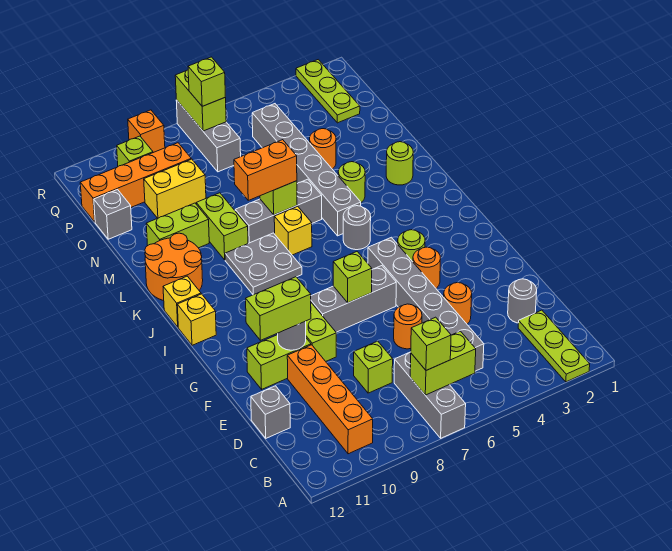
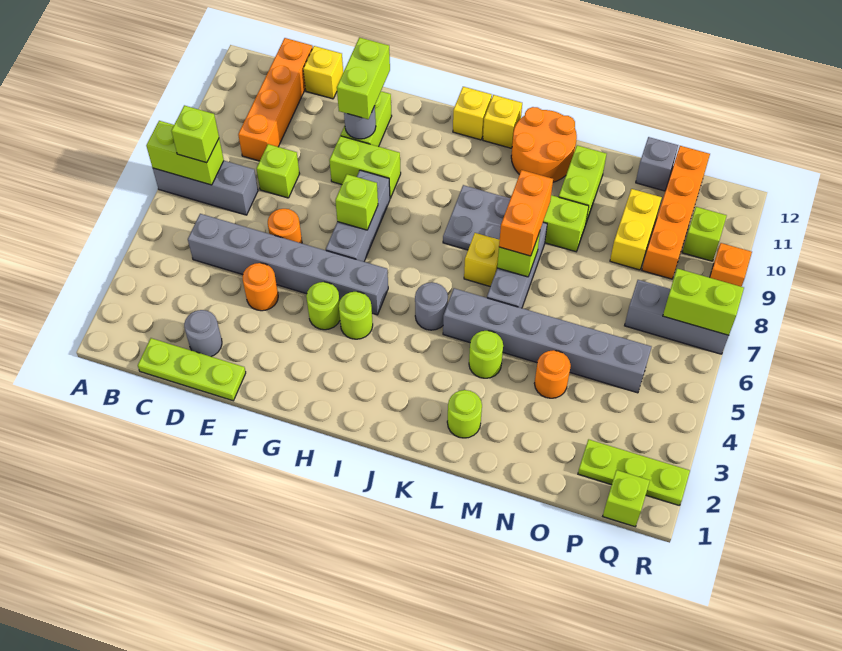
lime 1x3 plate [518,310,590,382] -> lime 1x3 plate moved to [138,338,246,401]
lime 1x2 brick [410,331,476,395] -> lime 1x2 brick turned to [146,121,224,185]
orange 1x4 brick [287,345,373,454] -> orange 1x4 brick turned to [238,38,313,161]
grey 1x1 brick [251,386,290,438] -> yellow 1x1 brick [303,46,343,99]
orange 1x1 round brick [413,247,441,288] -> lime 1x1 round brick [306,282,340,330]
lime 1x1 brick [188,57,225,106] -> lime 1x1 brick moved to [603,470,650,527]

